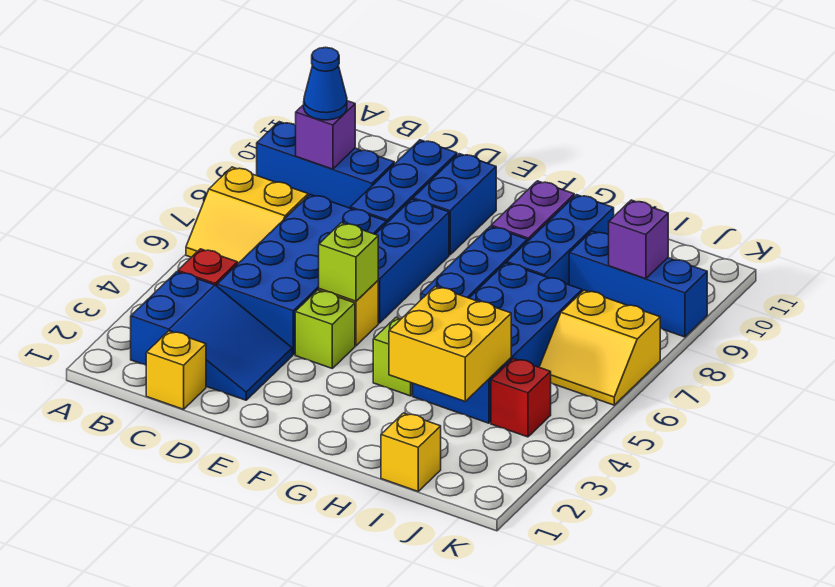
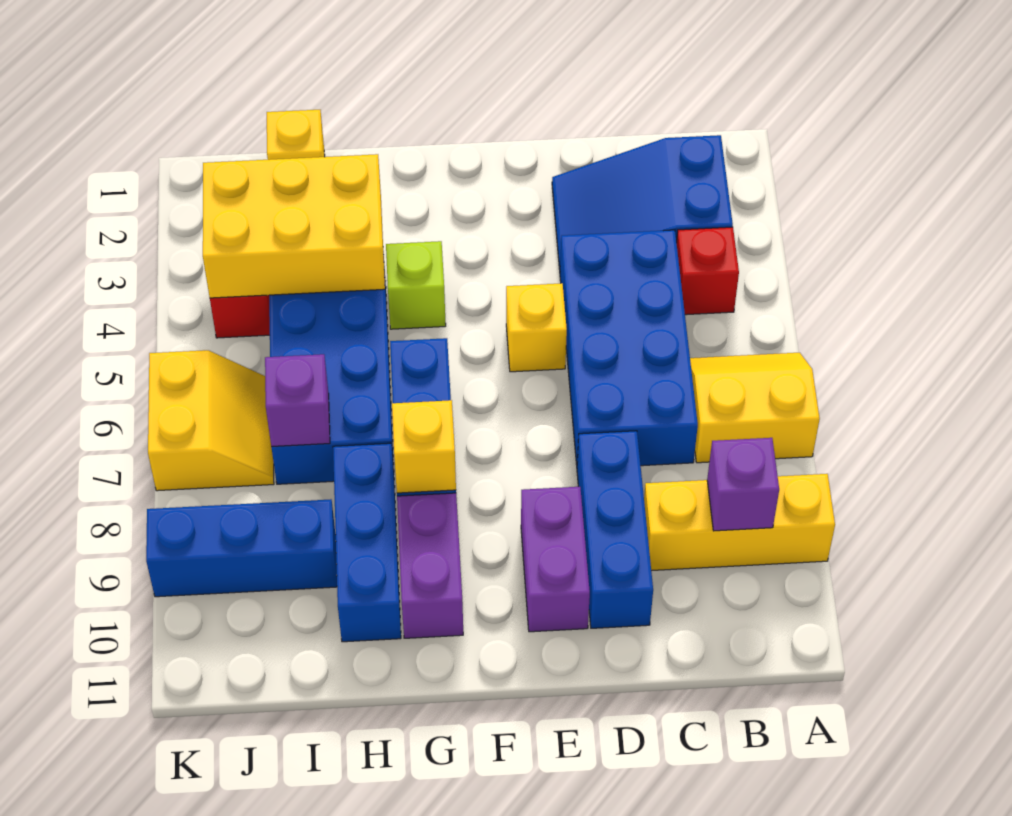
blue 1x3 brick [257,122,394,208] -> yellow 1x3 brick [644,474,835,571]
blue 1x1 cone [304,47,347,120] -> none
yellow 1x1 brick [146,331,206,409] -> yellow 1x1 brick moved to [392,400,456,493]
lime 1x1 brick [295,290,355,368] -> none
lime 1x1 brick [319,223,378,301] -> none
blue 1x3 brick [375,199,449,323] -> none
blue 1x2 brick [413,154,496,255] -> purple 1x2 brick [521,487,590,632]
yellow 2x2 brick [389,287,511,401] -> yellow 2x3 brick [203,154,385,298]
yellow 2x2 slope [539,290,660,405] -> yellow 2x2 slope turned to [148,350,274,491]
purple 1x1 brick [609,200,668,279] -> purple 1x1 brick moved to [265,354,330,447]

